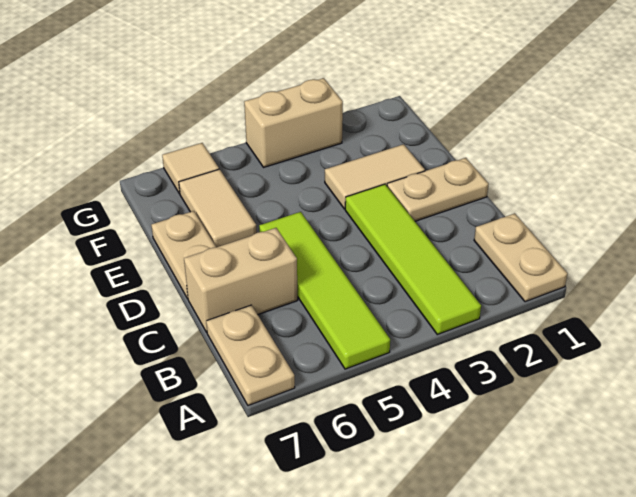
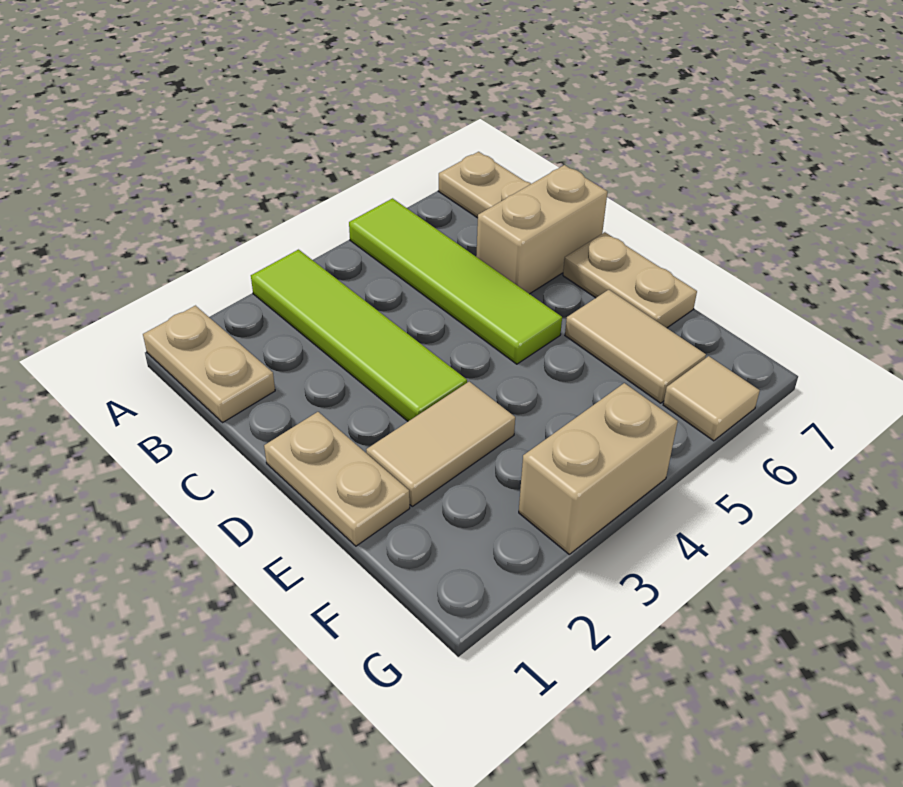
tan 1x2 plate [387,158,489,221] -> tan 1x2 plate turned to [264,412,410,546]

